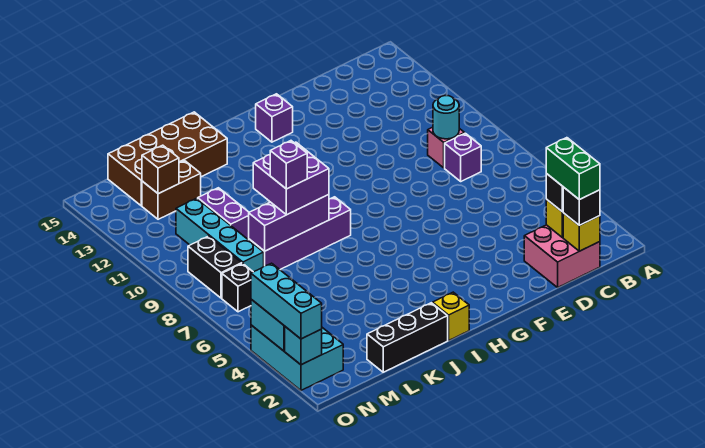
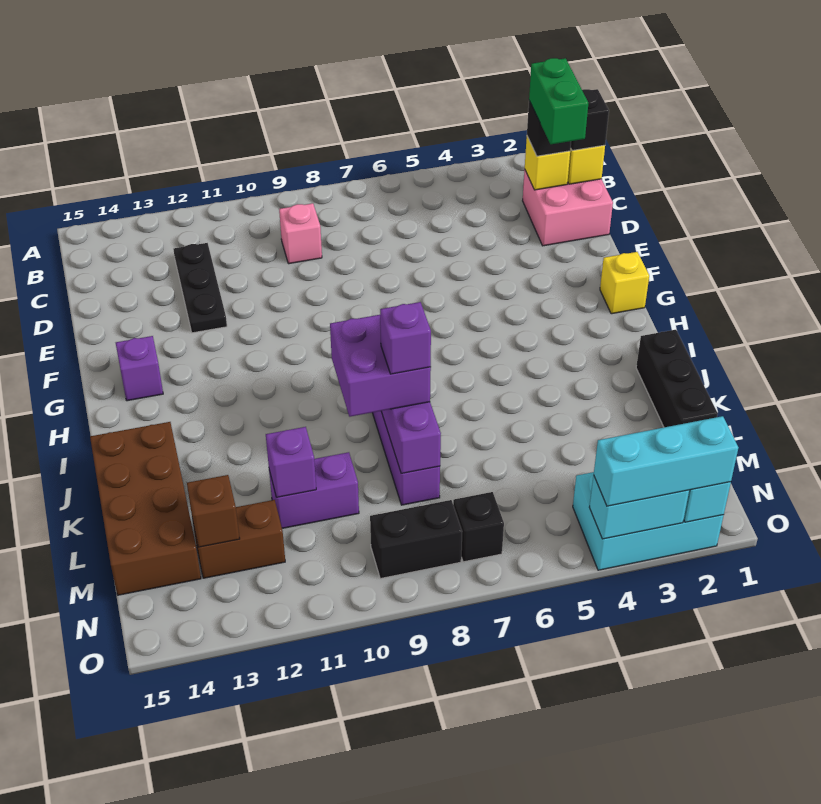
green 1x2 brick [546,138,600,200] -> green 1x2 brick turned to [529,58,588,144]
purple 1x1 brick [445,133,481,181] -> purple 1x1 brick moved to [266,427,316,497]
cyan 1x1 round brick [433,96,459,139] -> none
none -> black 1x3 plate [174,243,227,333]
yellow 1x1 brick [432,292,469,340] -> yellow 1x1 brick moved to [600,252,649,314]
brown 1x2 brick [142,161,201,219] -> brown 1x2 brick turned to [192,500,285,578]
cyan 1x4 brick [176,198,264,272] -> none

